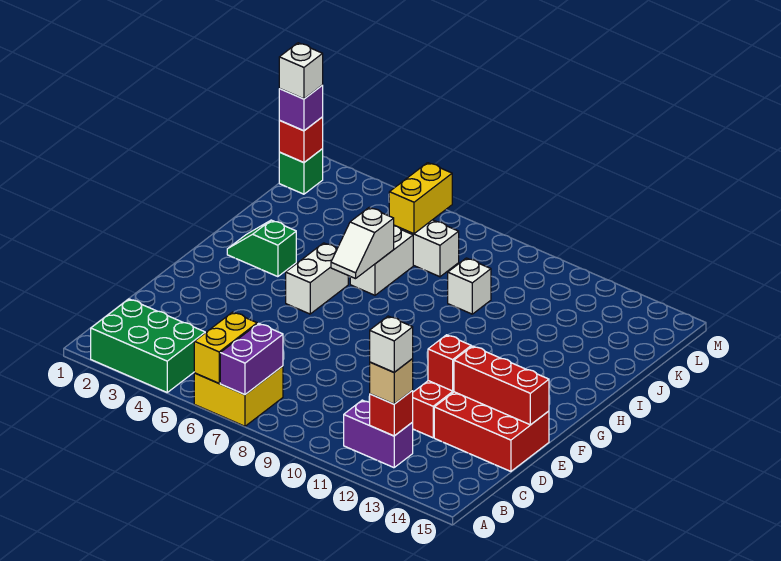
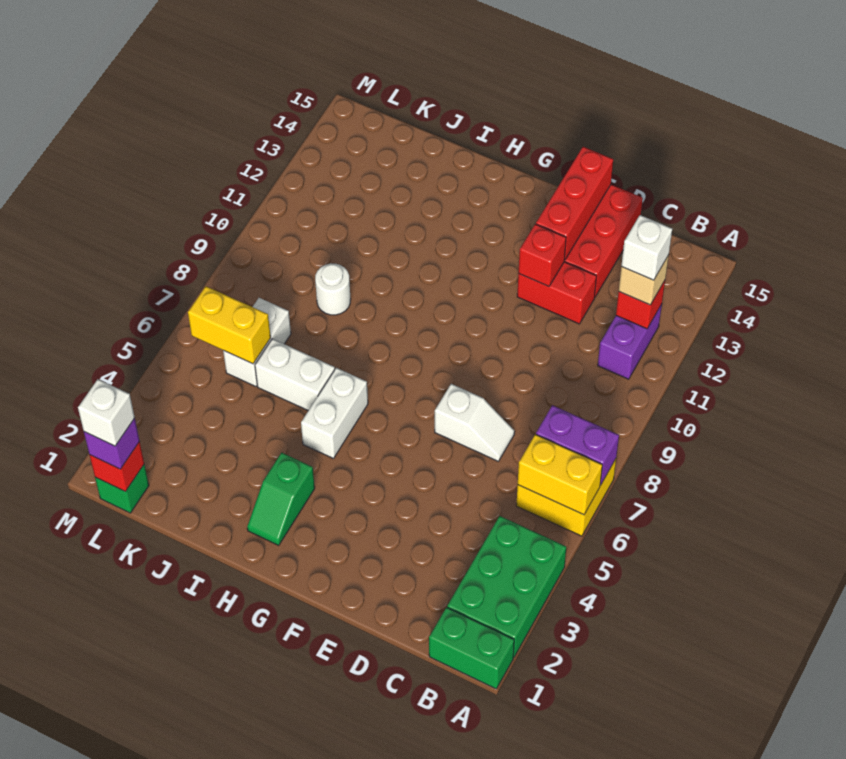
none -> green 1x2 brick [429,607,514,689]
white 1x2 brick [286,243,348,314] -> white 1x2 brick turned to [301,368,368,459]
white 1x2 slope [331,208,394,279] -> white 1x2 slope moved to [435,384,515,461]
white 1x1 brick [448,258,491,314] -> white 1x1 round brick [315,263,350,315]

